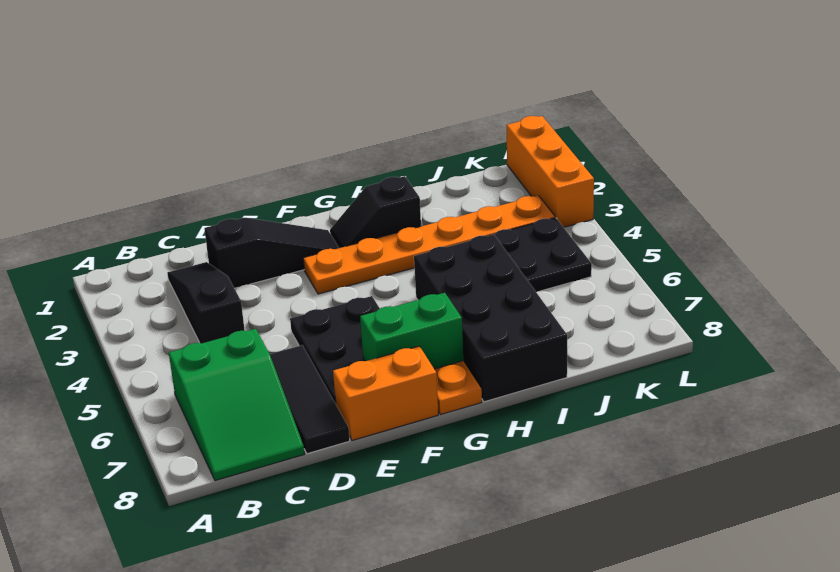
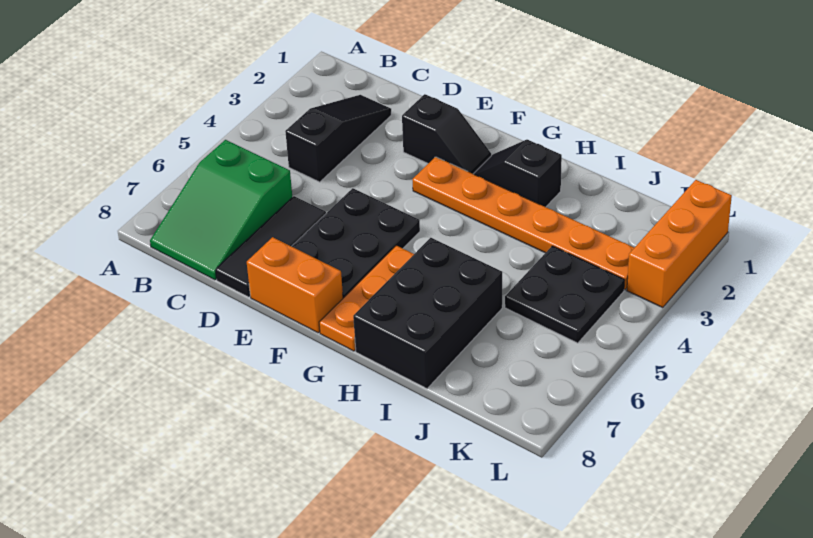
black 1x3 slope [204,218,339,288] -> black 1x2 slope [402,94,491,174]
green 1x2 brick [360,293,463,369] -> none
black 2x4 brick [414,234,567,402] -> black 2x3 brick [353,238,502,389]

